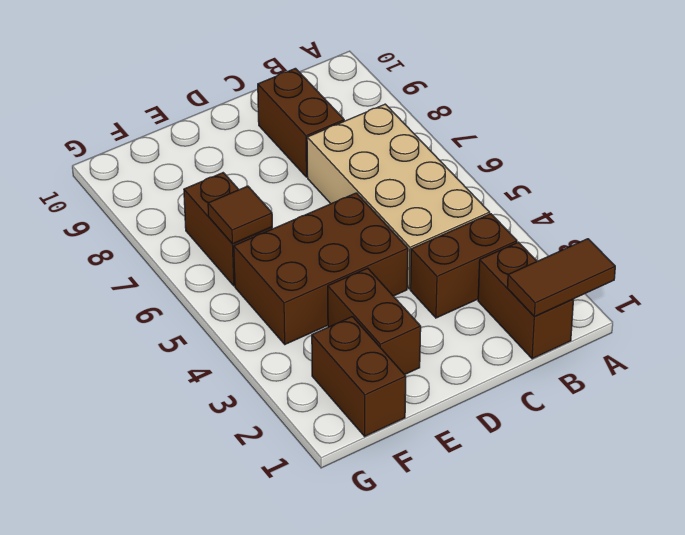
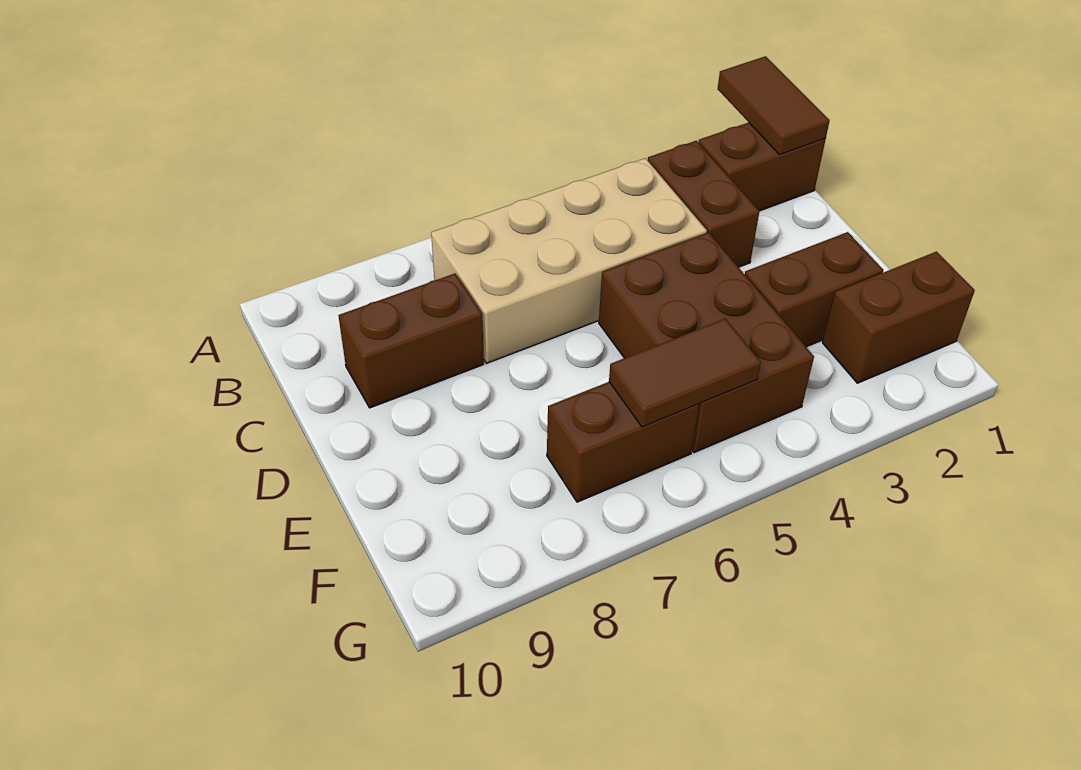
brown 1x1 tile [208,186,272,244] -> brown 1x2 tile [609,319,761,427]

